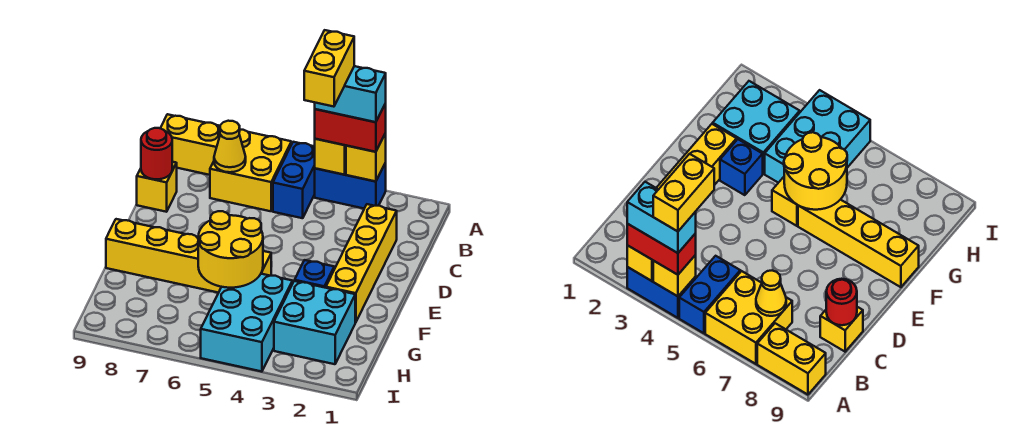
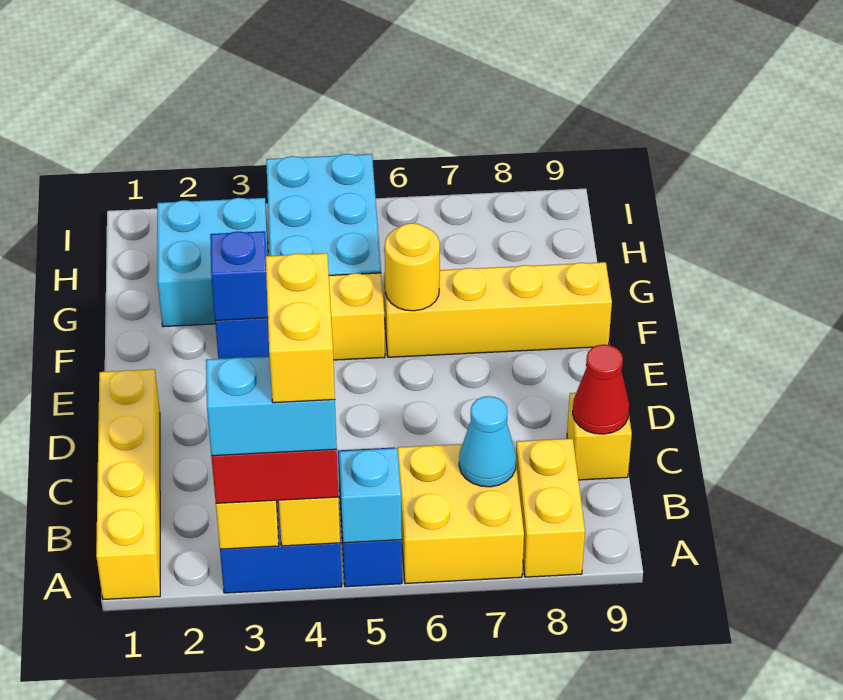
none -> cyan 1x1 brick [339,448,402,543]
yellow 1x2 brick [161,114,220,175] -> yellow 1x2 brick turned to [516,438,585,577]
yellow 1x1 cone [214,121,246,172] -> cyan 1x1 cone [459,396,516,487]
yellow 1x4 brick [326,204,397,323] -> yellow 1x4 brick moved to [96,369,160,599]
red 1x1 round brick [141,128,172,179] -> red 1x1 cone [573,345,629,434]
none -> blue 1x1 brick [210,231,268,320]
yellow 2x2 round brick [198,211,263,288] -> yellow 1x1 round brick [385,223,440,311]

